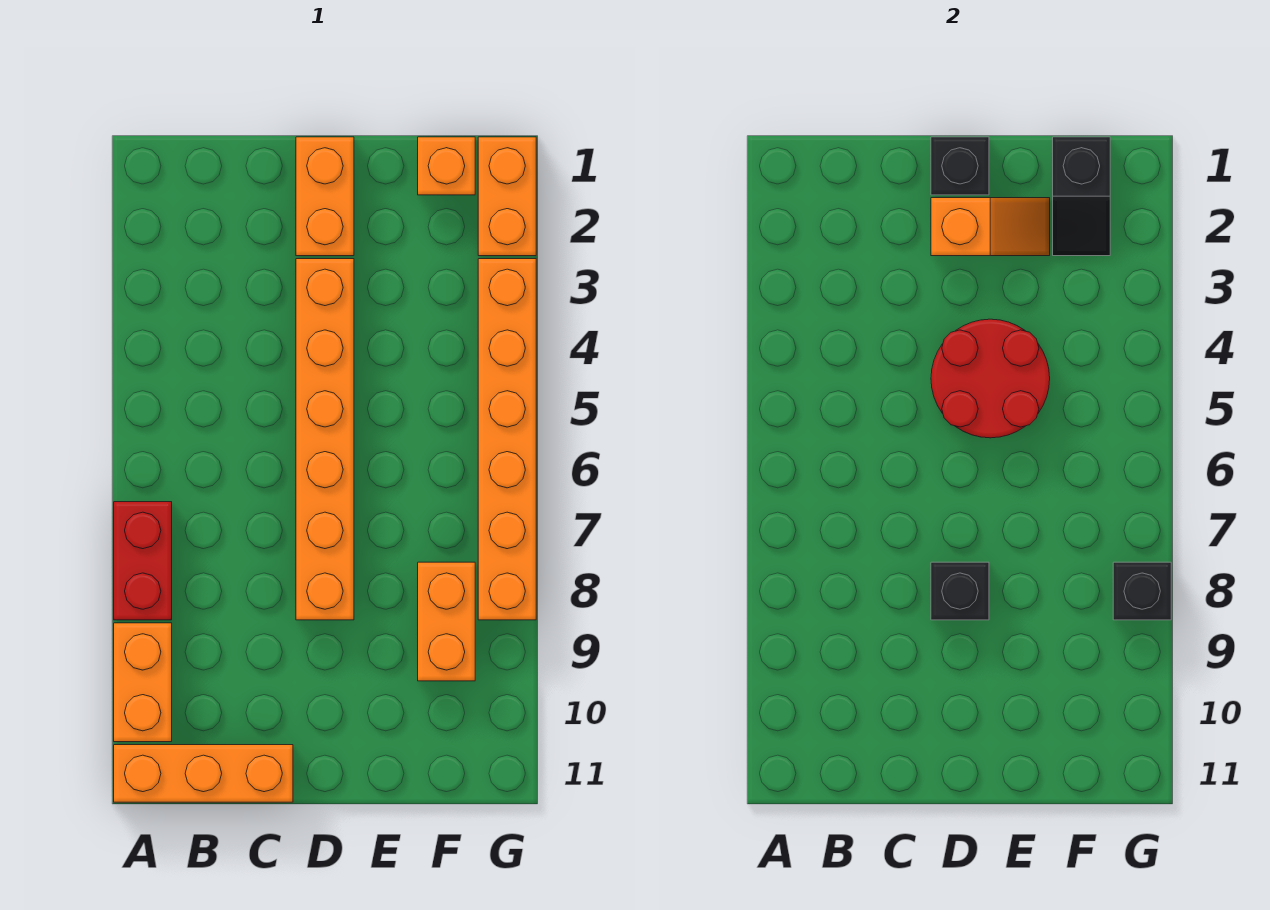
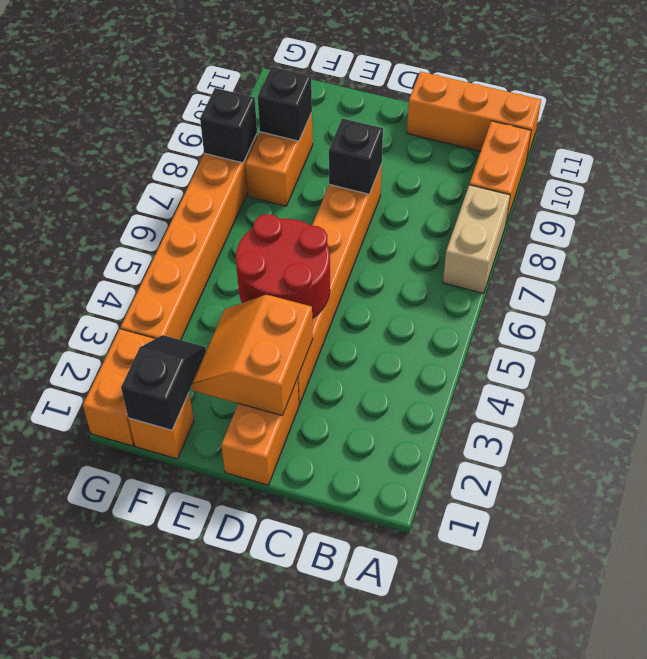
red 1x2 brick [114,502,172,620] -> tan 1x2 brick [443,185,510,293]
black 1x1 brick [931,137,989,195] -> black 1x1 brick moved to [258,67,312,141]
orange 1x2 slope [931,198,1050,256] -> orange 2x2 slope [191,295,313,416]

